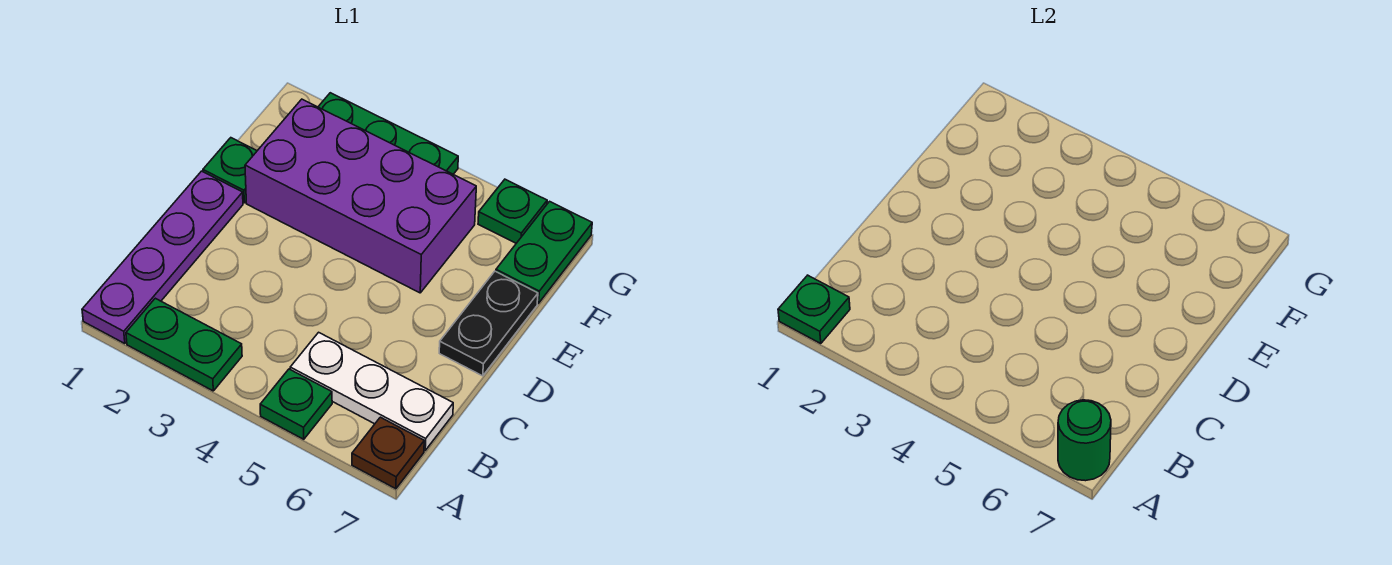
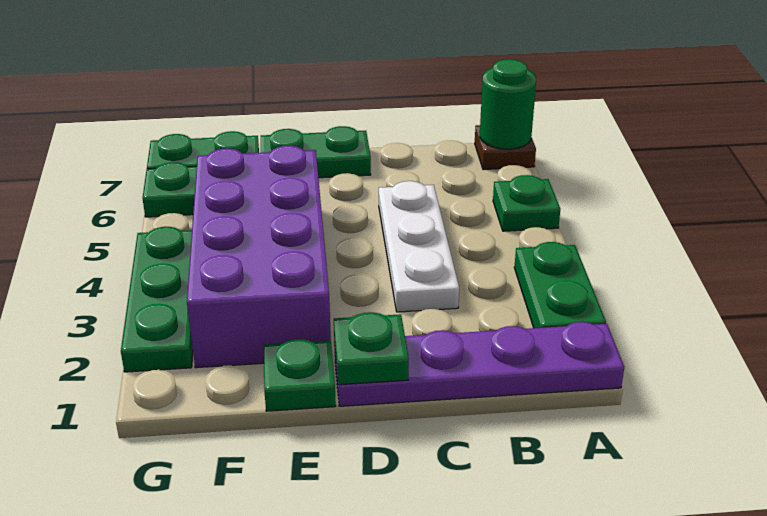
green 1x1 plate [778,275,850,344] -> green 1x1 plate moved to [334,312,409,385]
white 1x3 plate [290,332,453,450] -> white 1x3 plate moved to [379,181,459,312]
black 1x2 plate [439,271,538,376] -> green 1x2 plate [261,126,371,178]

